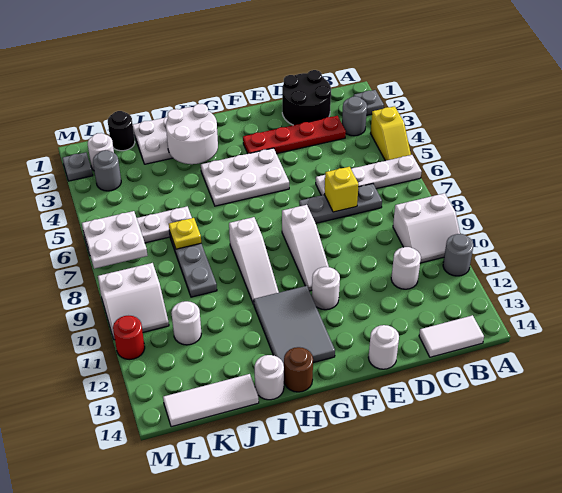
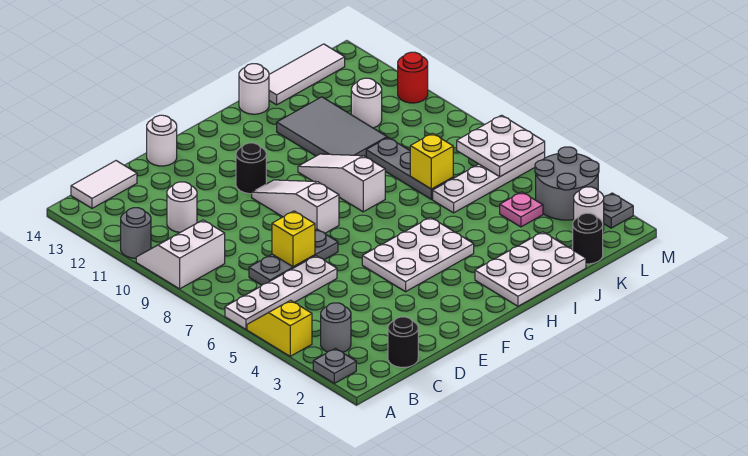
black 2x2 round brick [282,70,331,125] -> black 1x1 round brick [388,317,418,367]
red 1x4 plate [243,116,346,154] -> none
white 1x1 round brick [312,267,340,310] -> black 1x1 round brick [236,143,266,194]
grey 2x3 tile [254,286,335,364] -> grey 2x3 tile moved to [277,97,387,157]
white 2x2 round brick [166,104,218,164] -> none
brown 1x1 round brick [284,347,313,392] -> none
yellow 1x1 plate [169,218,201,249] -> yellow 1x1 brick [410,133,453,189]
none -> pink 1x1 plate [500,192,543,227]
grey 1x1 round brick [93,150,121,191] -> grey 2x2 round brick [535,147,599,220]
white 2x2 slope [98,263,169,340] -> none

